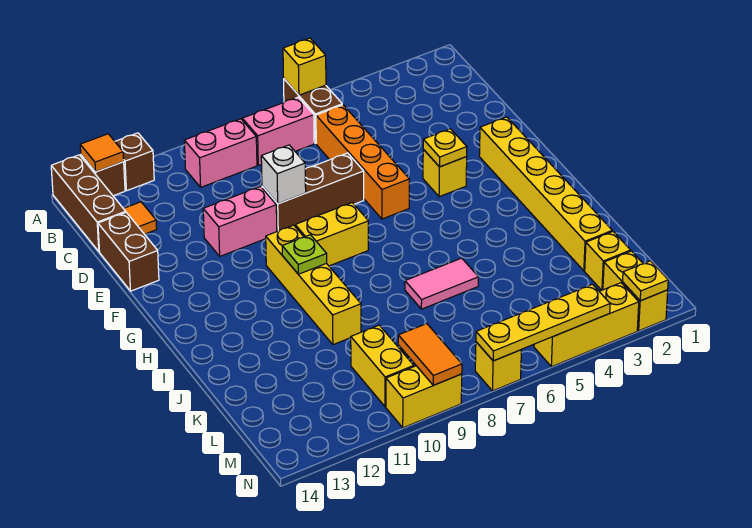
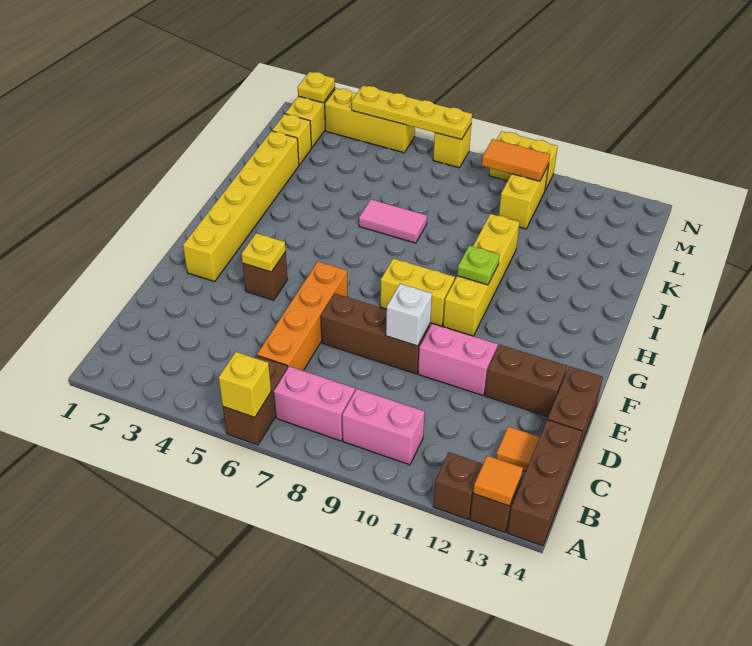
none -> brown 1x2 brick [485,345,567,416]
yellow 1x1 brick [423,150,467,197] -> brown 1x1 brick [243,252,288,300]
orange 1x2 tile [398,324,462,385] -> orange 1x2 tile turned to [482,139,550,181]

